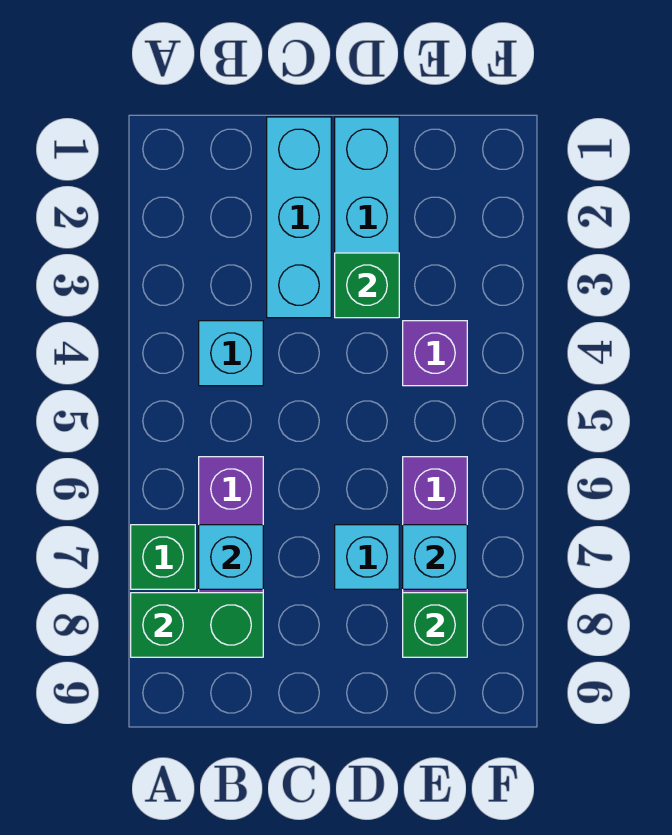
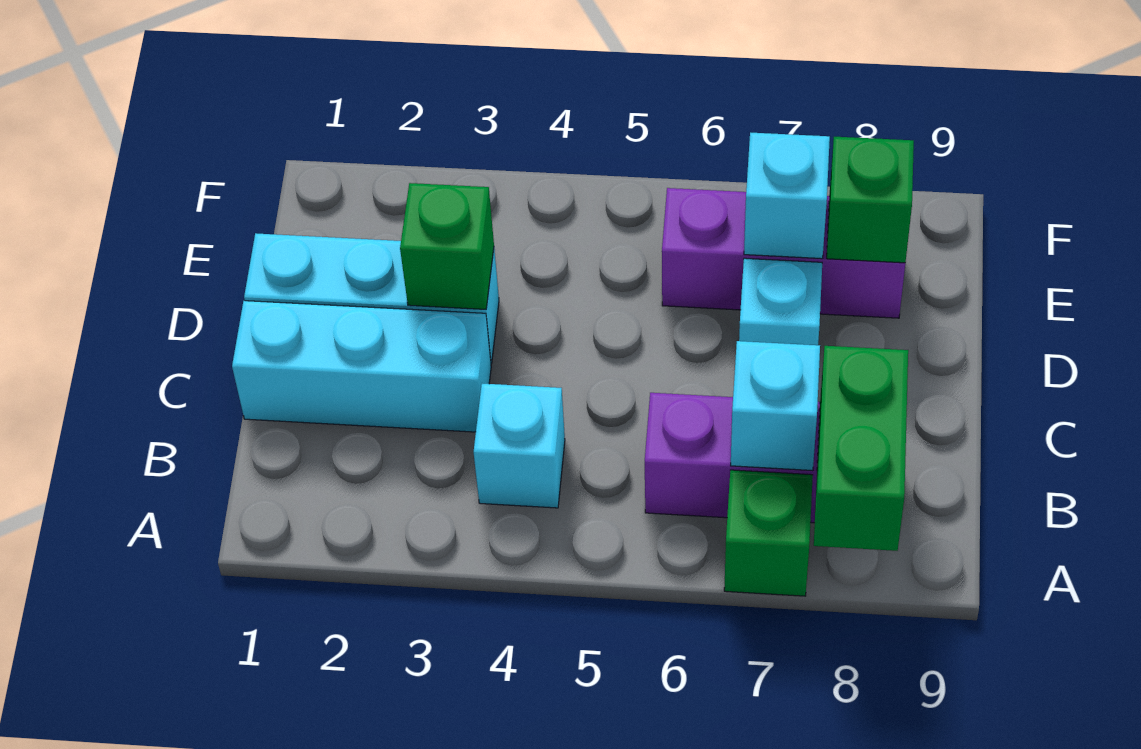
purple 1x1 brick [403,321,467,386] -> none

